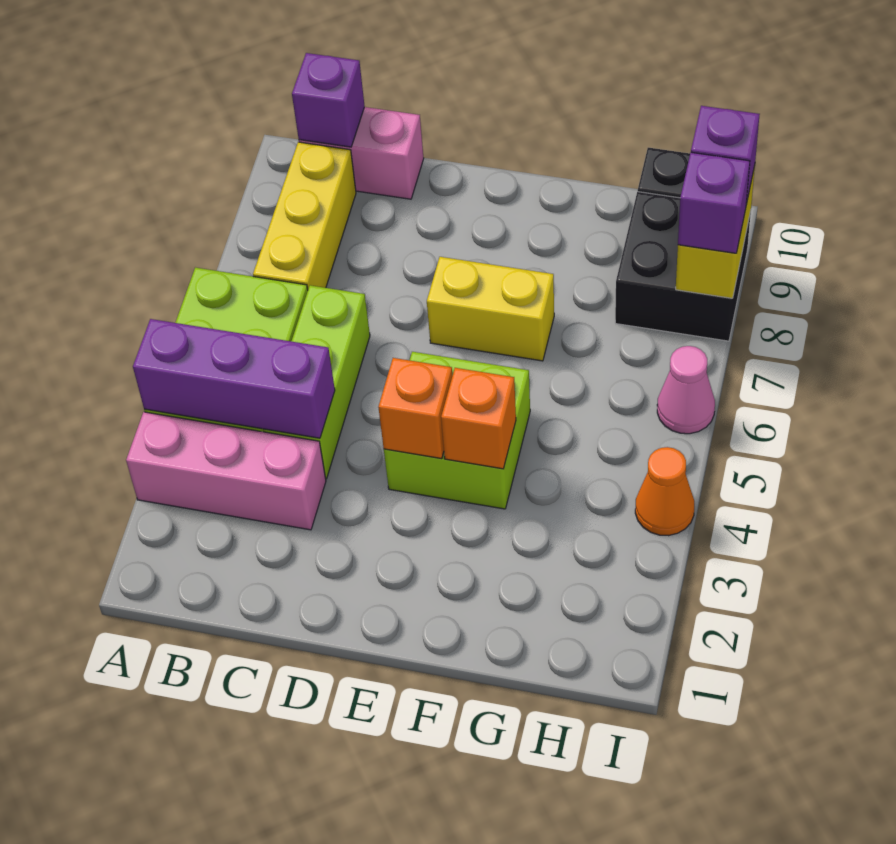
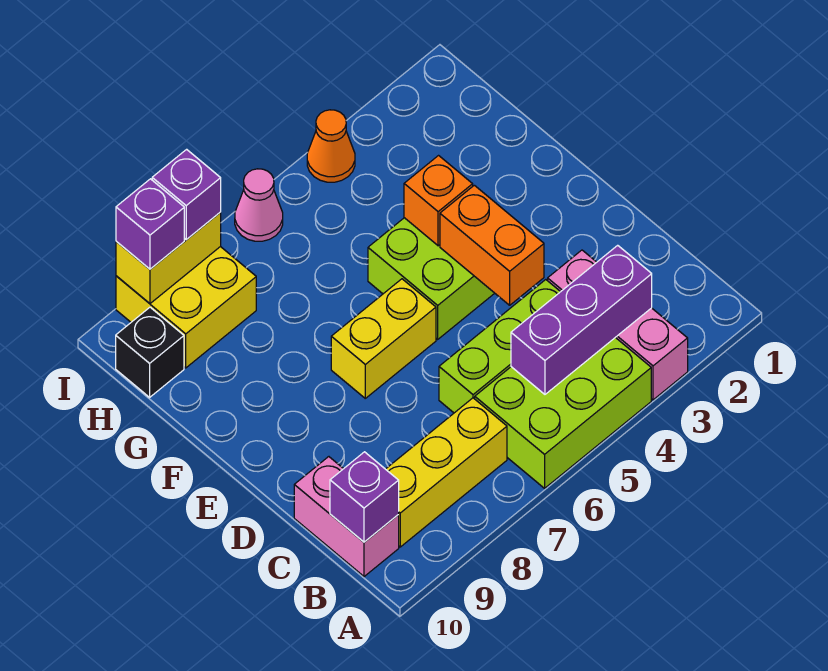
purple 1x3 brick [133,319,335,438] -> purple 1x3 brick turned to [511,245,652,394]
orange 1x1 brick [378,358,452,459] -> orange 1x2 brick [440,185,544,305]
yellow 1x2 brick [427,257,554,361] -> yellow 1x2 brick turned to [331,279,436,398]
black 2x2 brick [615,192,751,341] -> yellow 2x2 brick [116,247,256,368]

